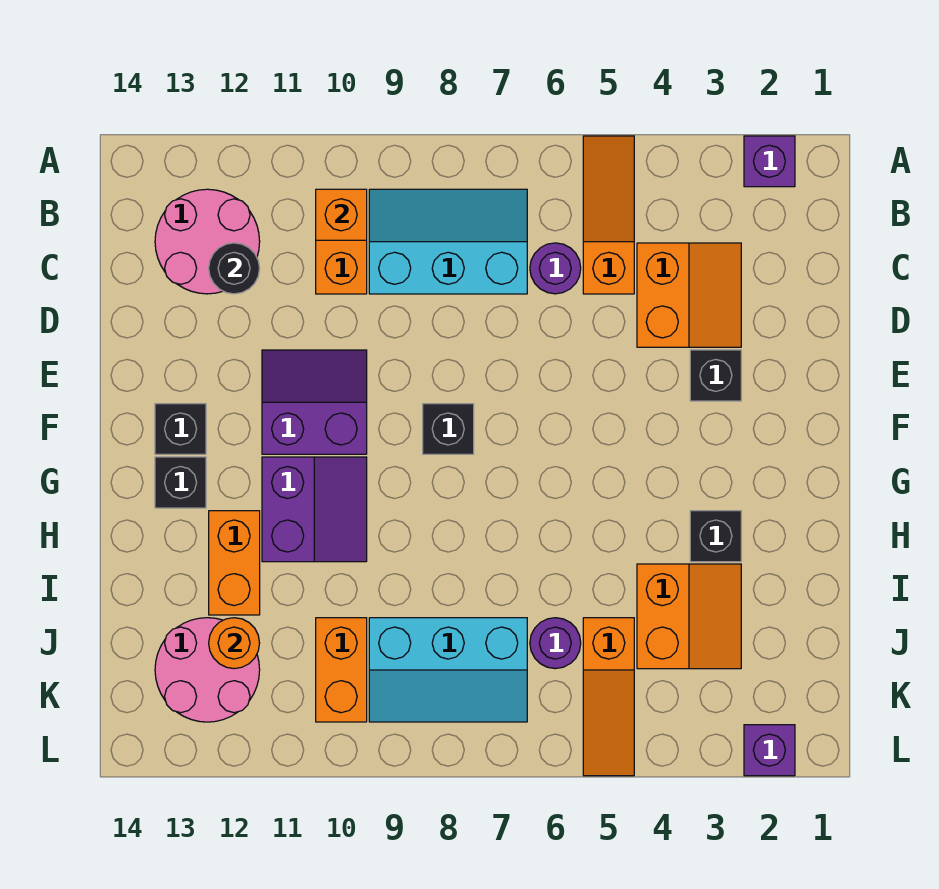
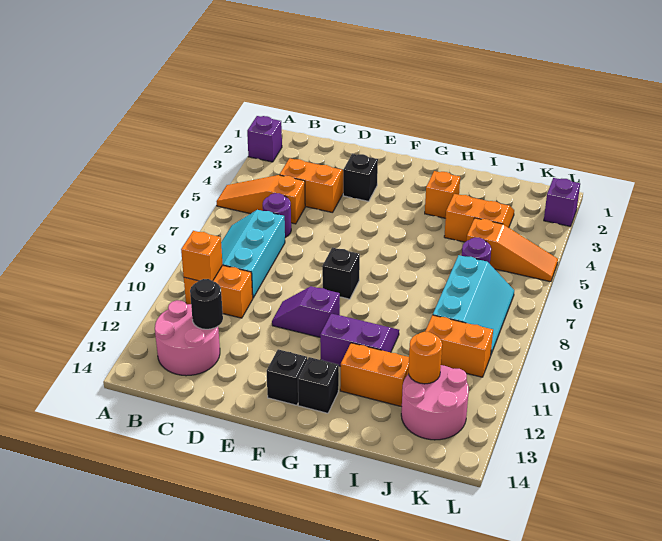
purple 2x2 slope [262,350,367,454] -> purple 1x2 slope [272,286,340,337]
black 1x1 brick [690,511,741,562] -> orange 1x1 brick [425,171,460,218]

